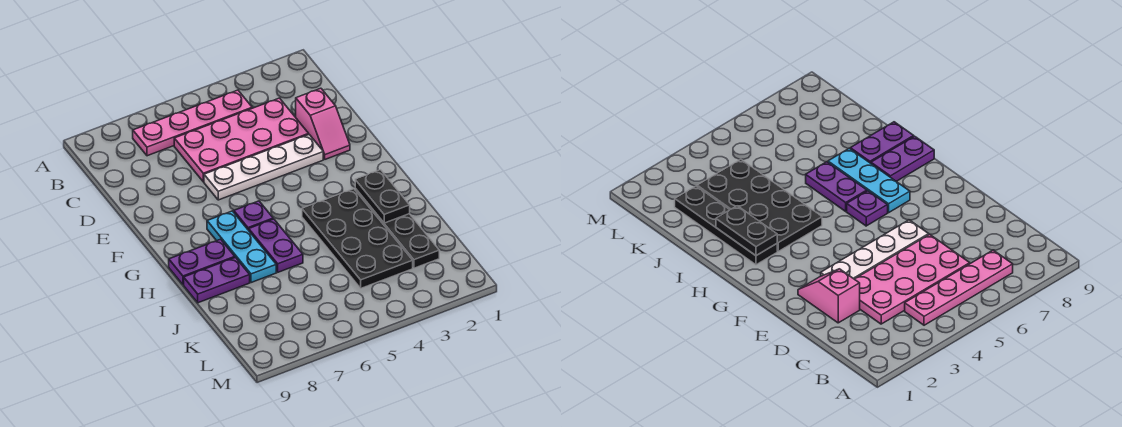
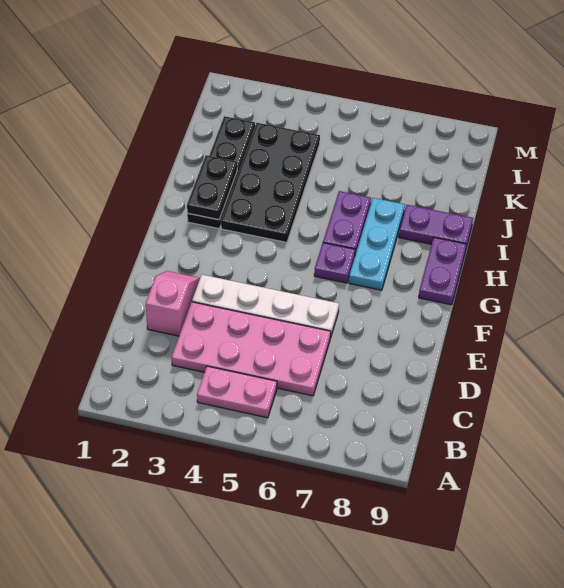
pink 1x4 plate [133,90,252,156] -> pink 1x2 plate [197,366,277,418]
purple 1x2 plate [169,239,235,285] -> purple 1x2 plate turned to [419,237,466,305]

